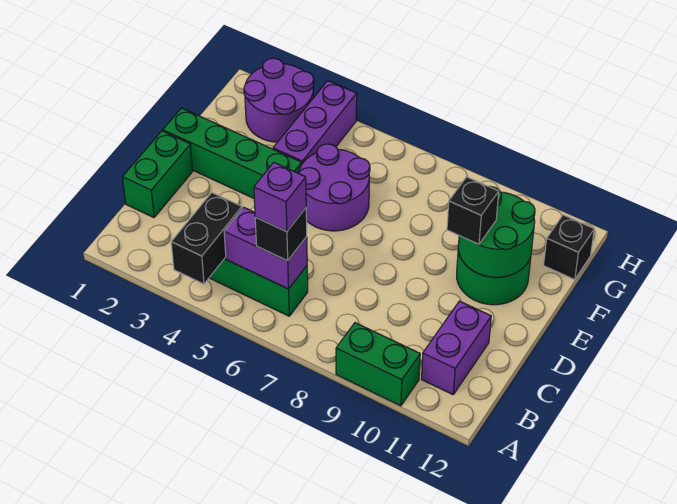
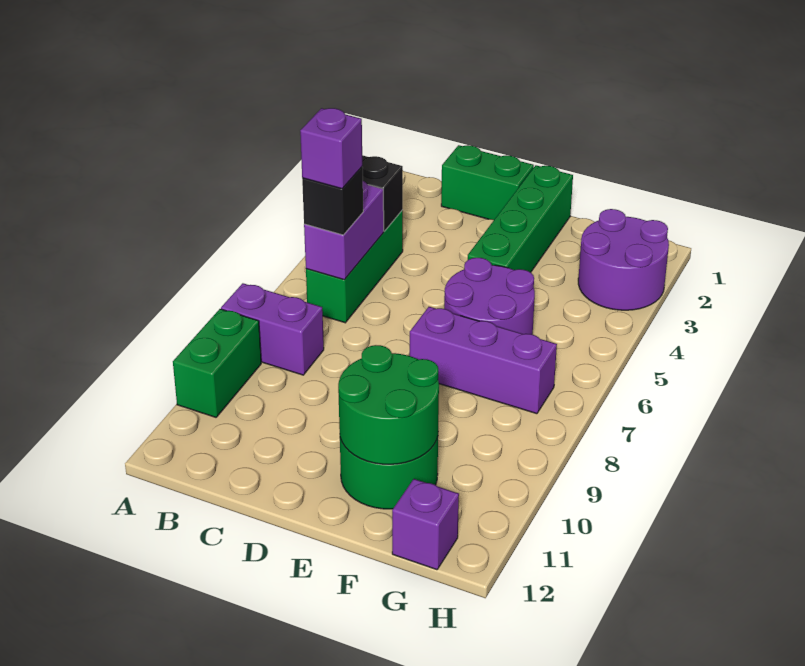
purple 1x2 brick [422,301,491,395] -> purple 1x2 brick moved to [221,283,324,375]
black 1x1 brick [447,177,499,244] -> none
purple 1x3 brick [273,81,357,164] -> purple 1x3 brick moved to [410,307,557,414]
black 1x1 brick [544,215,594,280] -> purple 1x1 brick [392,479,459,570]

